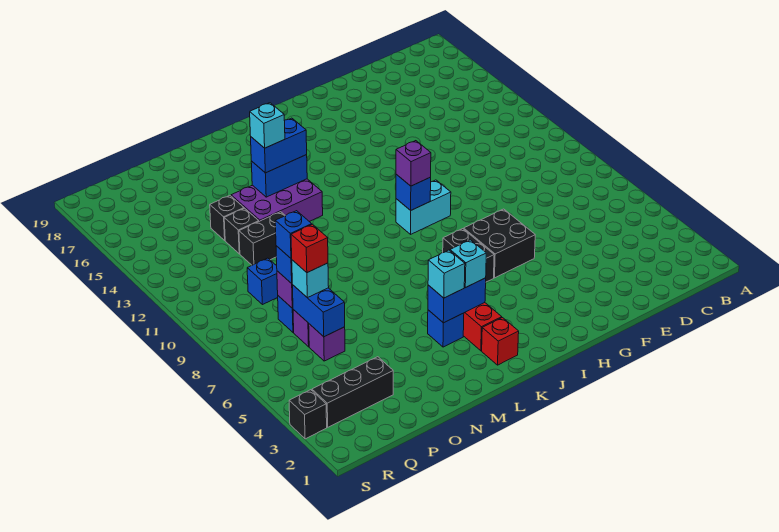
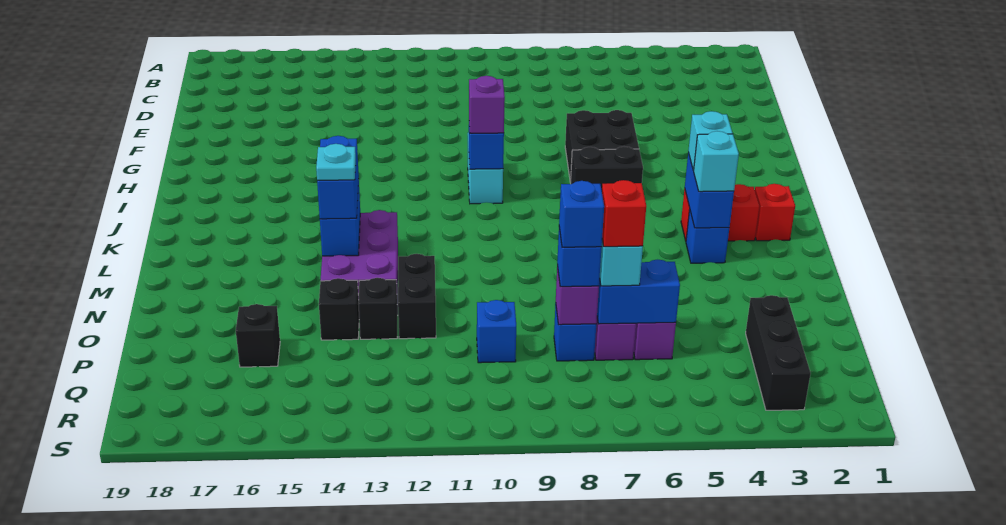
cyan 1x1 brick [250,103,285,148] -> cyan 1x1 plate [316,144,356,180]
black 1x1 brick [289,390,327,439] -> black 1x1 brick moved to [236,304,280,367]

